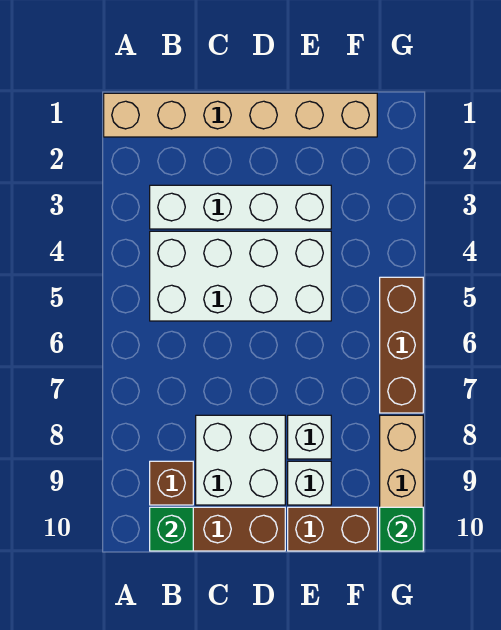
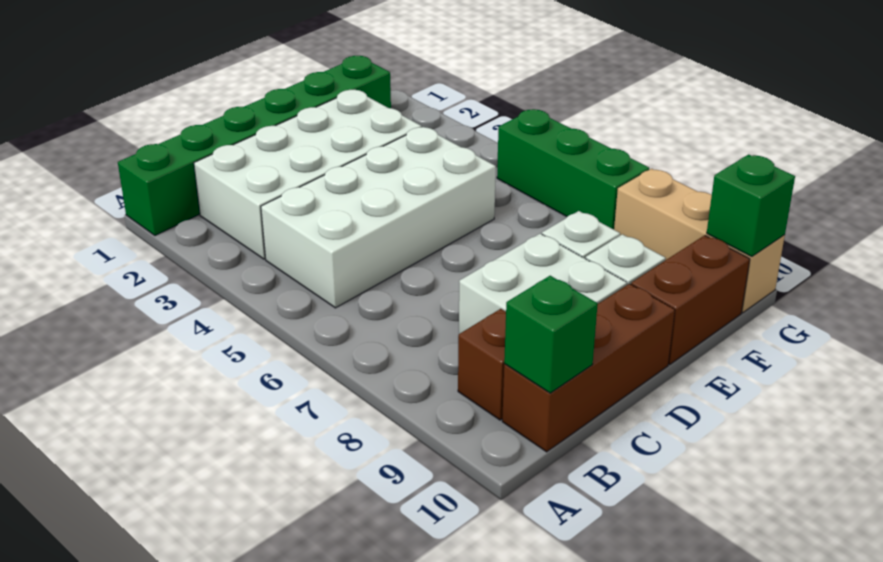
tan 1x6 brick [104,93,377,137] -> green 1x6 brick [118,56,391,236]
white 1x4 brick [150,185,331,229] -> white 2x4 brick [194,90,422,259]
brown 1x3 brick [380,277,423,413] -> green 1x3 brick [497,109,649,229]

